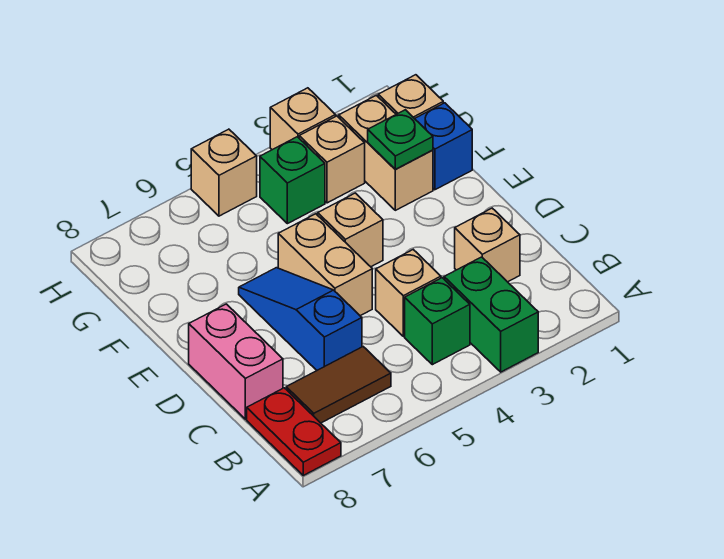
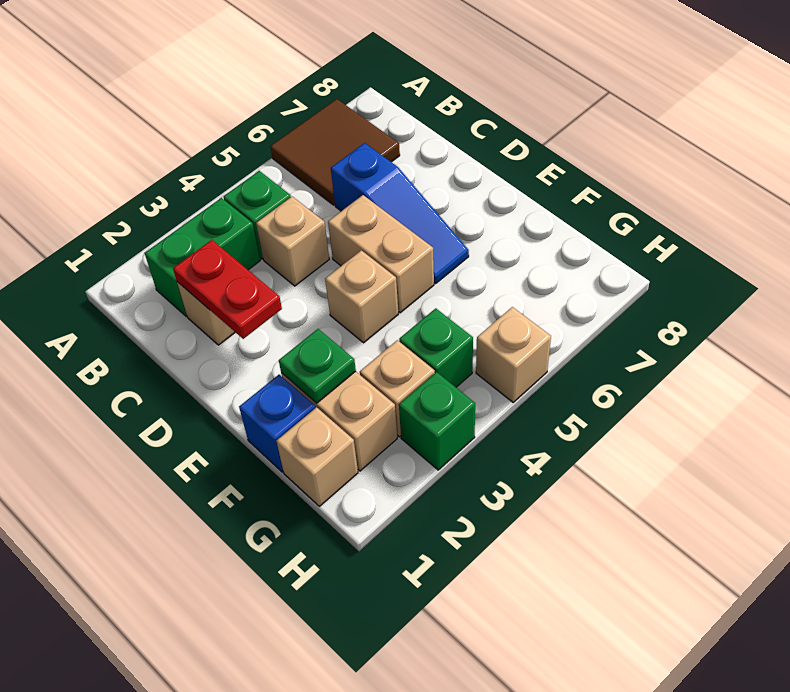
green 1x2 brick [444,257,538,372] -> green 1x2 brick turned to [145,198,260,316]
red 1x2 plate [247,388,341,475] -> red 1x2 plate moved to [173,240,282,339]
brown 1x2 tile [286,347,391,423] -> brown 2x2 tile [270,99,400,205]
pink 1x2 brick [189,304,283,419] -> none
tan 1x1 brick [270,88,336,150] -> green 1x1 brick [399,372,475,470]

